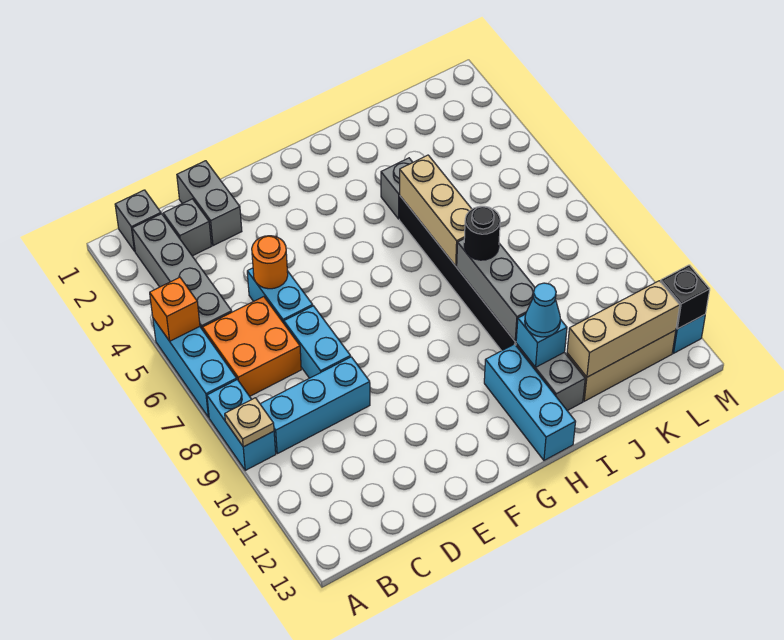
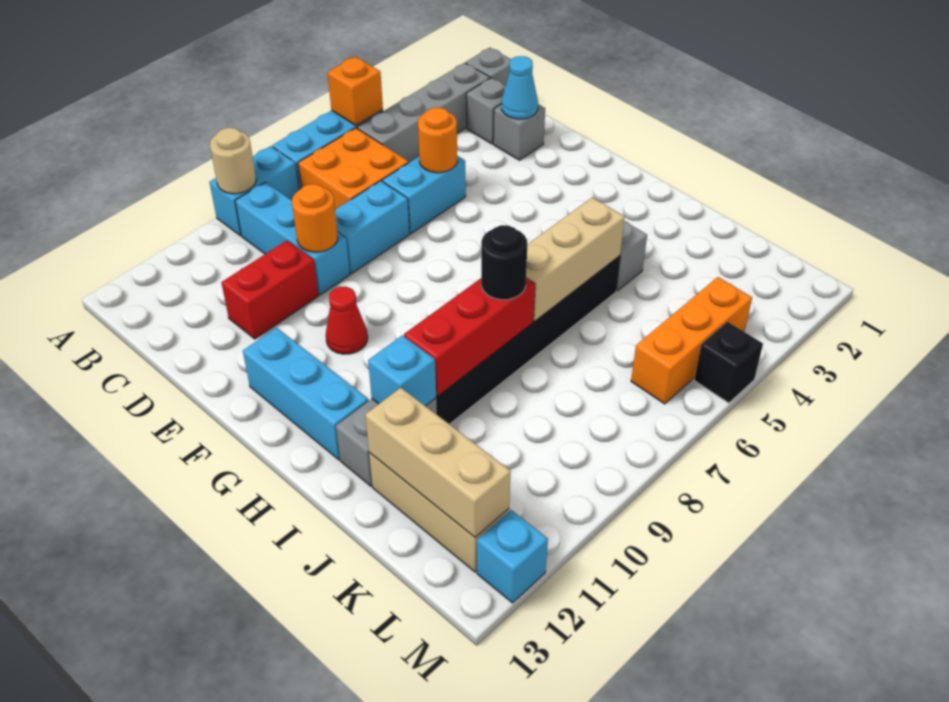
tan 1x1 plate [225,398,274,447] -> tan 1x1 round brick [210,128,256,194]
grey 1x2 brick [177,161,242,246] -> grey 1x1 brick [493,104,545,160]
none -> orange 1x1 round brick [292,184,338,252]
none -> red 1x2 brick [221,240,319,339]
none -> red 1x1 cone [326,287,368,354]
cyan 1x3 brick [484,344,575,460] -> cyan 1x3 brick turned to [243,328,369,460]
grey 1x3 brick [457,239,535,342] -> red 1x3 brick [404,278,535,396]
cyan 1x1 cone [525,283,561,337] -> cyan 1x1 cone moved to [502,56,538,119]
none -> orange 1x3 brick [631,277,752,404]
black 1x1 brick [661,265,710,329] -> black 1x1 brick moved to [694,322,763,403]

